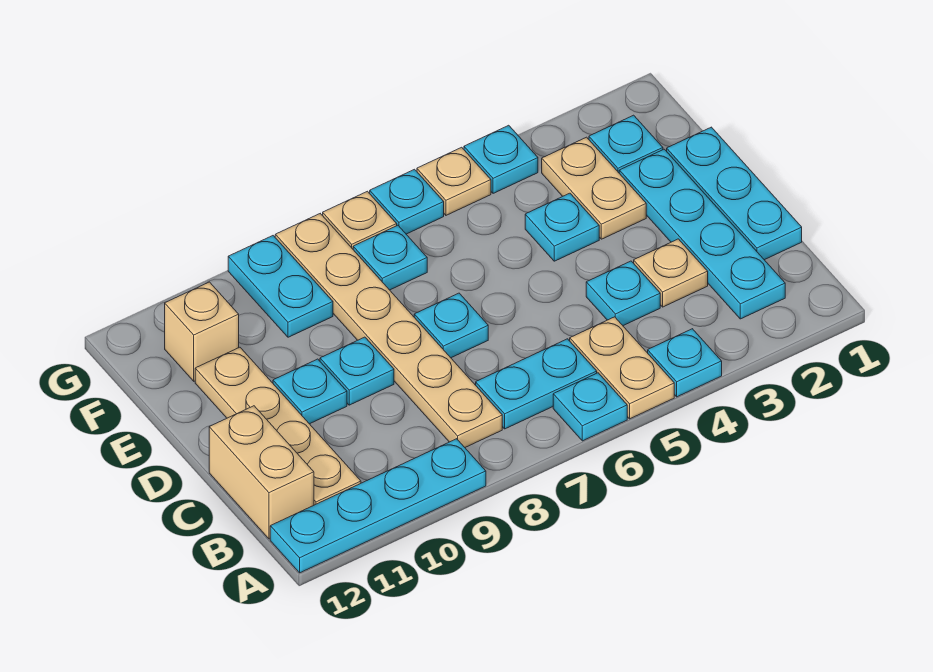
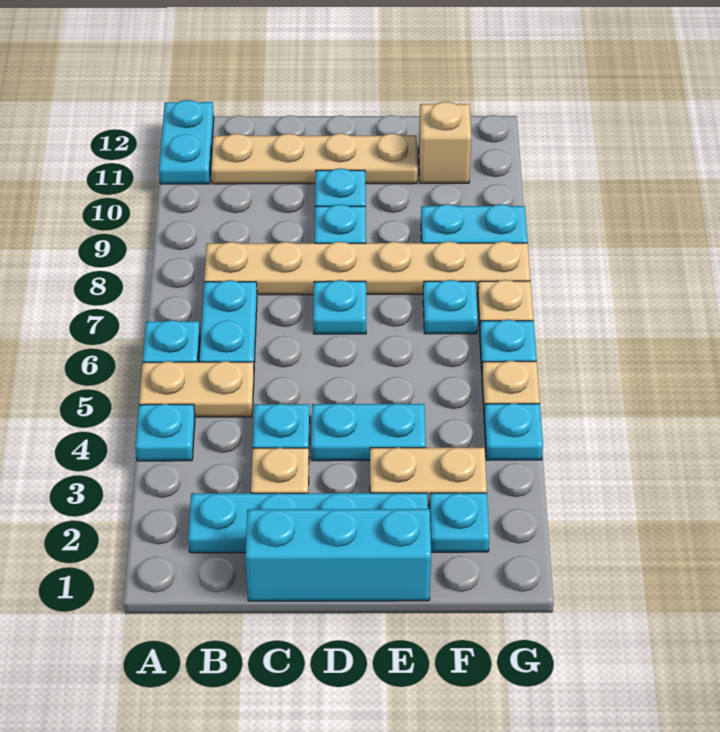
cyan 1x4 plate [270,439,486,573] -> cyan 1x2 plate [159,100,214,184]
tan 1x2 brick [209,406,314,539] -> none
cyan 1x3 plate [667,127,802,260] -> cyan 1x3 brick [245,509,431,601]
cyan 1x1 plate [525,193,599,261] -> cyan 1x2 plate [311,403,426,461]

